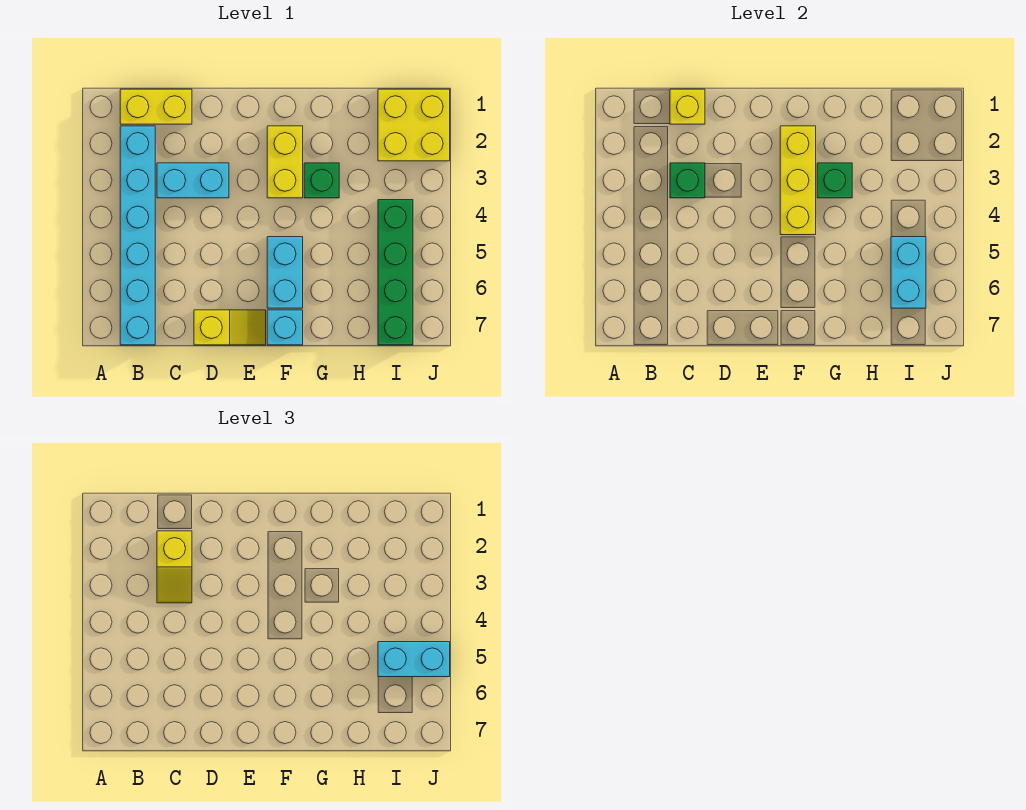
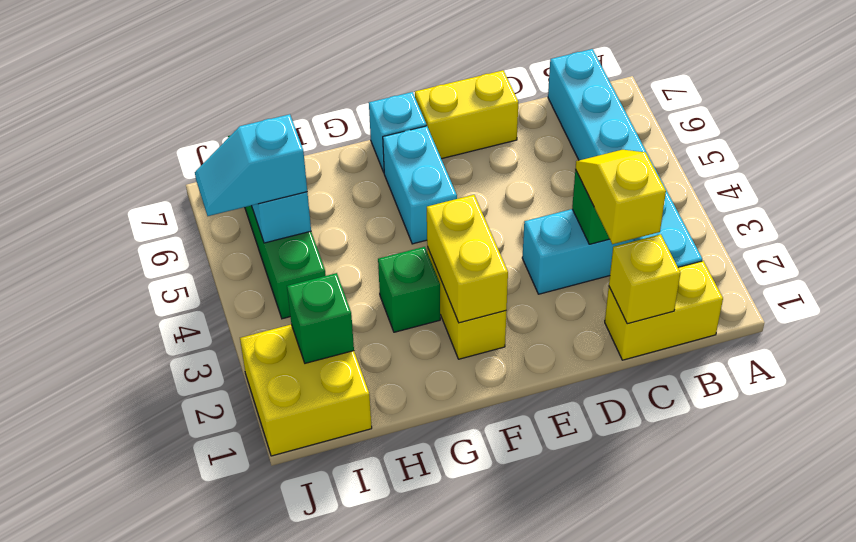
yellow 1x2 slope [194,310,266,345] -> yellow 1x2 brick [415,70,518,159]
yellow 1x3 brick [780,126,816,235] -> yellow 1x2 brick [427,195,508,323]
green 1x1 brick [817,163,852,198] -> green 1x1 brick moved to [287,273,354,363]
cyan 1x2 brick [378,642,450,677] -> cyan 1x2 slope [195,114,307,216]

